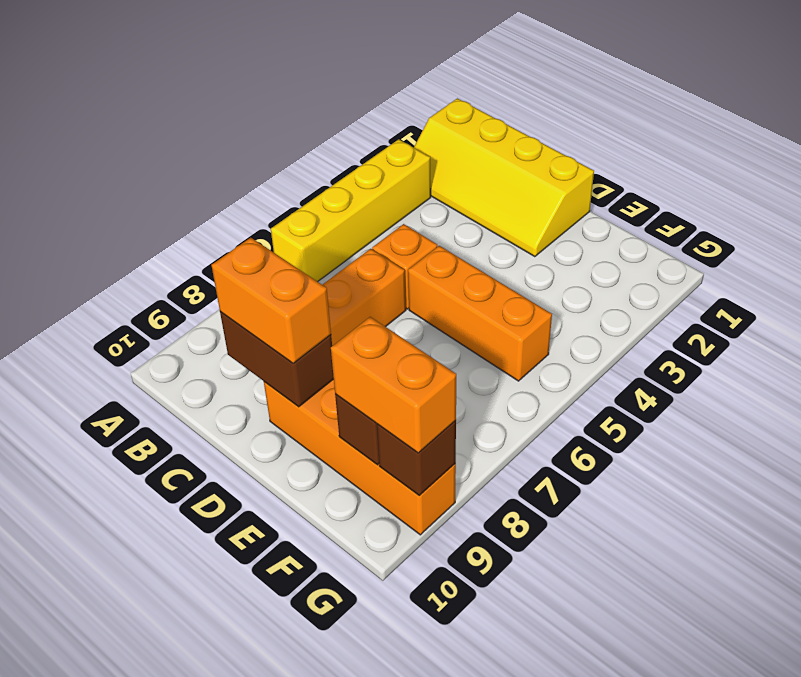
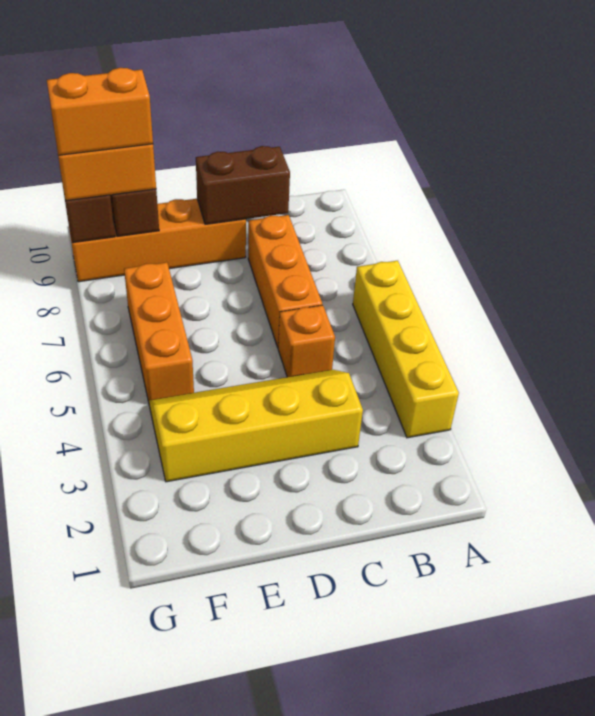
yellow 2x4 slope [414,98,594,257] -> yellow 2x4 slope moved to [149,370,363,482]
orange 1x2 brick [211,238,331,363] -> orange 1x2 brick moved to [47,68,153,155]
orange 1x3 brick [408,246,552,381] -> orange 1x3 brick turned to [124,262,194,402]

